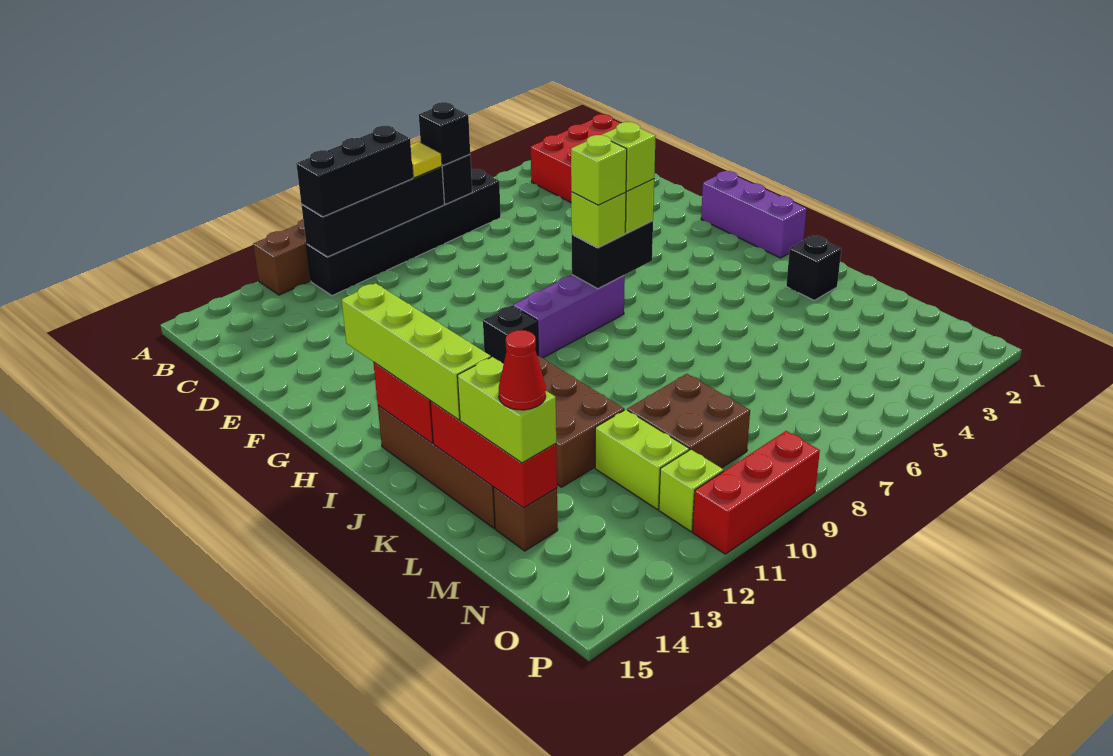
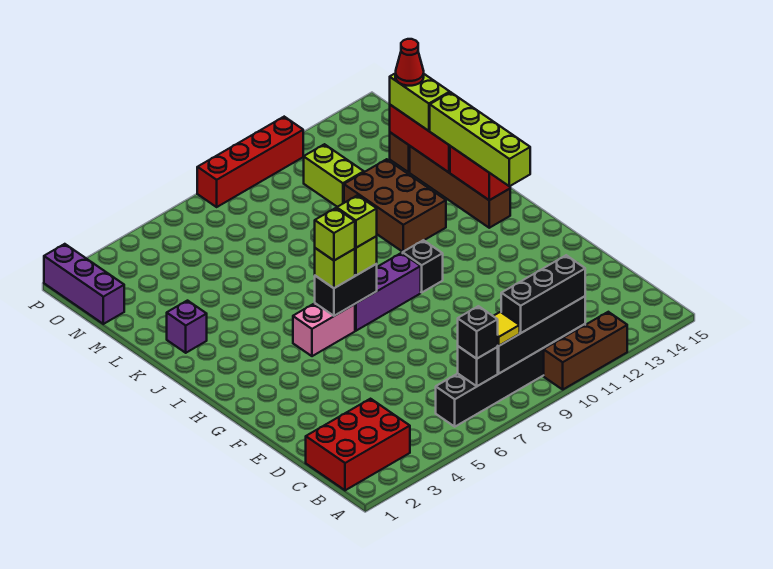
purple 1x3 brick [701,171,807,258] -> purple 1x3 brick moved to [44,244,124,324]
none -> pink 1x2 brick [293,303,355,356]
black 1x1 brick [786,236,841,300] -> purple 1x1 brick [167,301,207,353]
brown 2x2 brick [627,374,750,468] -> none
lime 1x1 brick [659,450,723,531] -> none
red 1x3 brick [692,431,820,554] -> red 1x4 brick [197,117,303,207]

